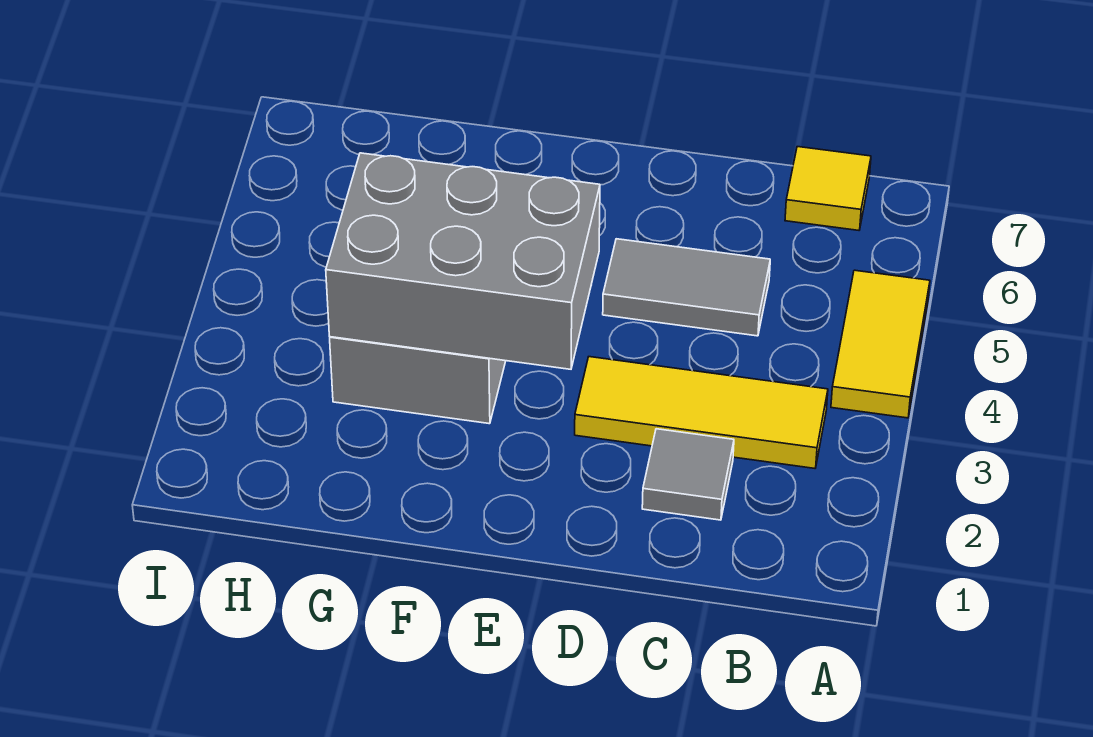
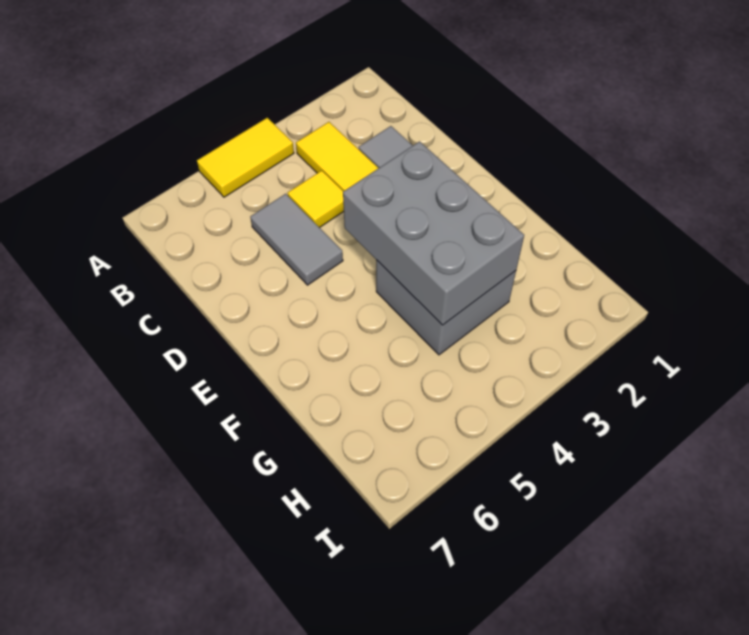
yellow 1x1 tile [785,147,871,230] -> yellow 1x1 tile moved to [288,171,344,228]

